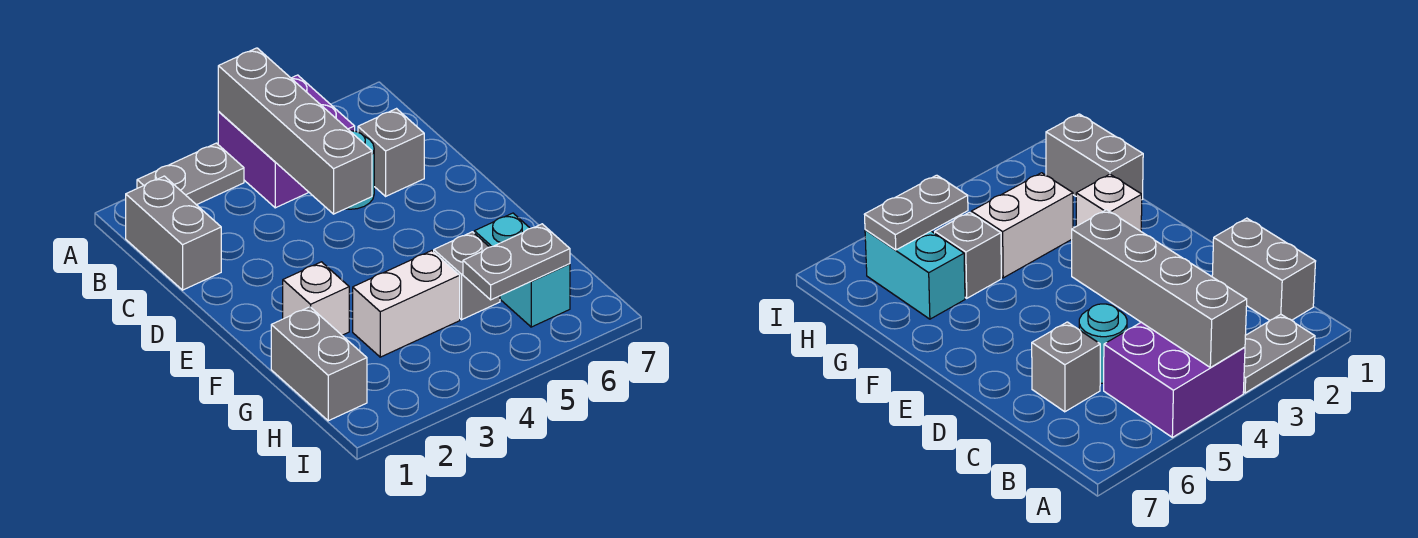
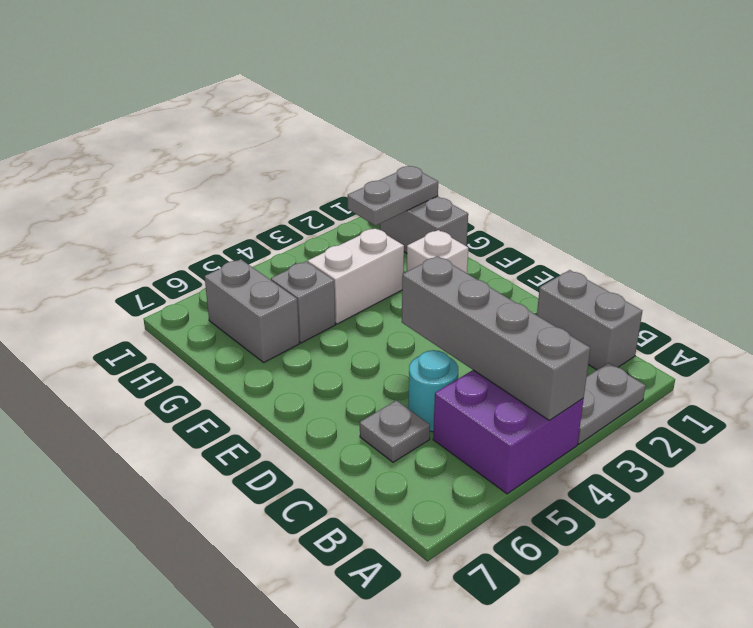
grey 1x1 brick [358,109,424,196] -> grey 1x1 plate [360,400,430,462]
cyan 1x2 brick [474,213,570,327] -> grey 1x2 brick [205,259,299,362]
grey 1x2 plate [463,224,570,300] -> grey 1x2 plate moved to [348,166,438,226]

